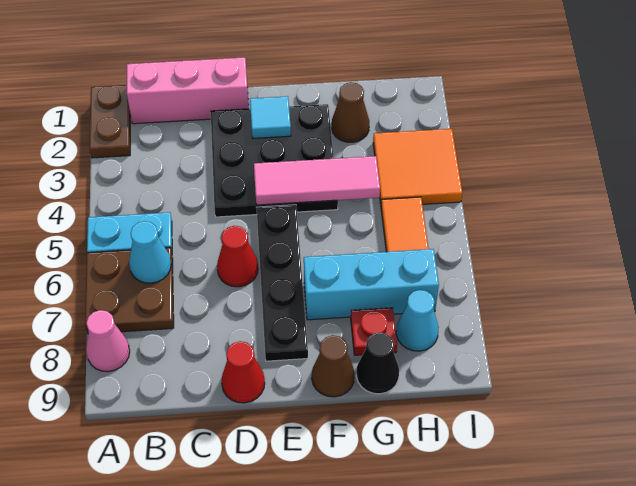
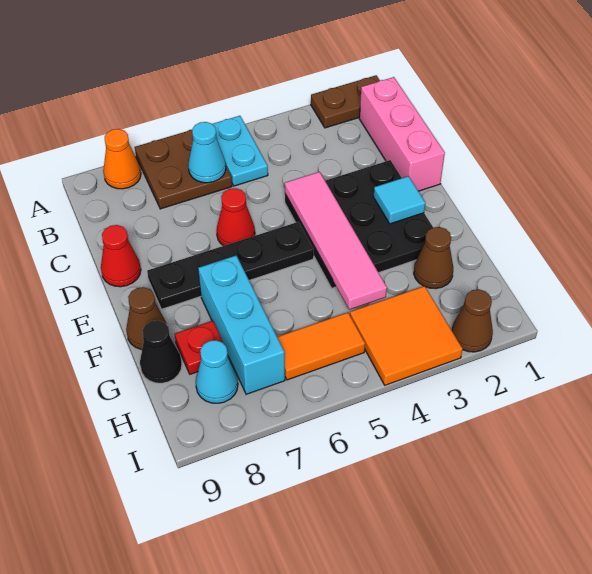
pink 1x1 cone [86,310,130,372] -> orange 1x1 cone [103,129,141,189]
pink 1x3 tile [254,156,380,205] -> pink 1x4 tile [285,172,387,310]
none -> brown 1x1 cone [452,289,493,352]

